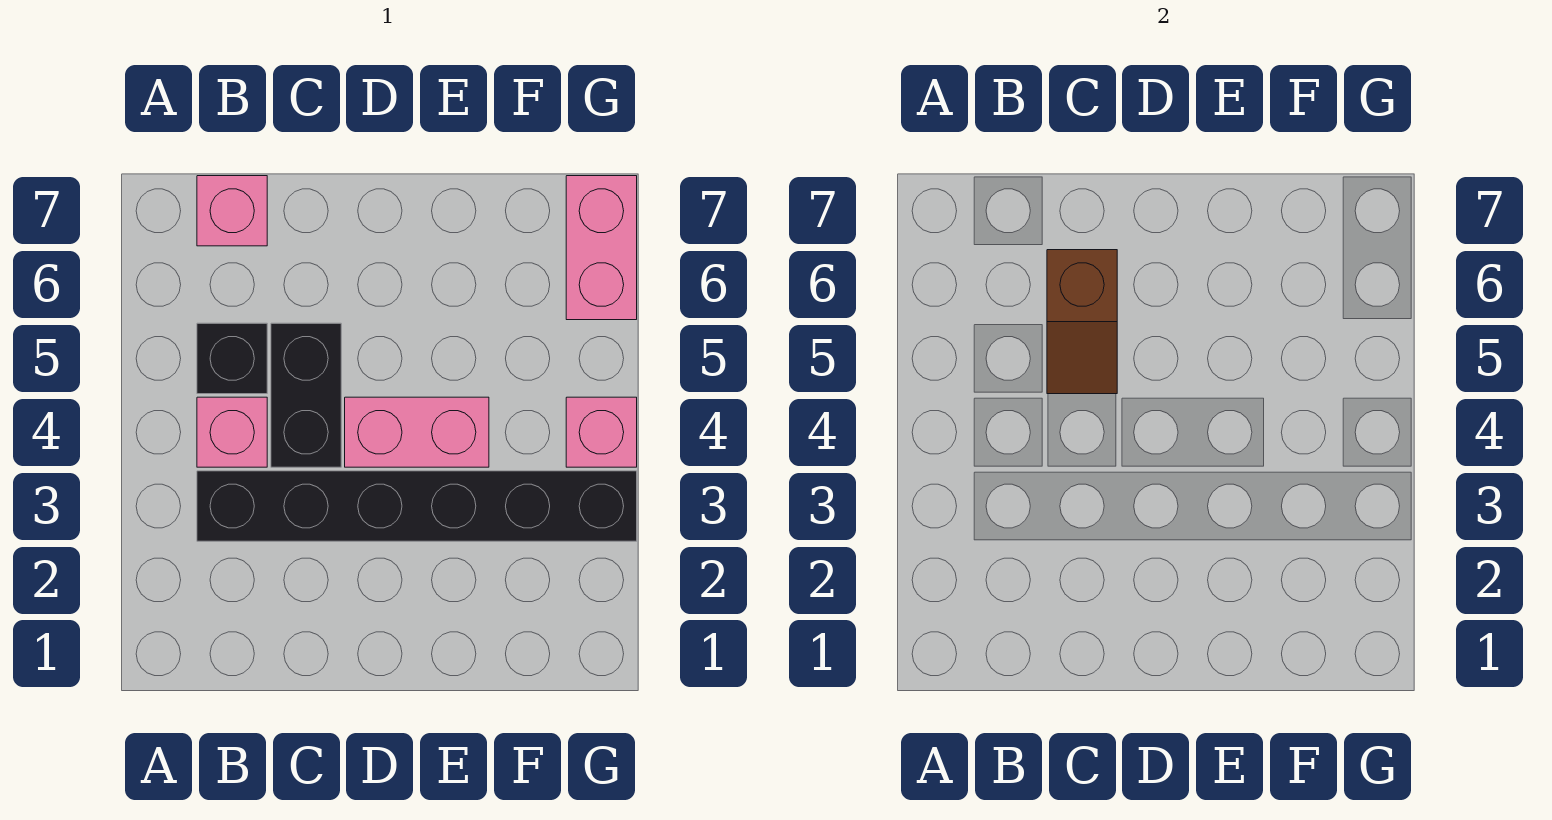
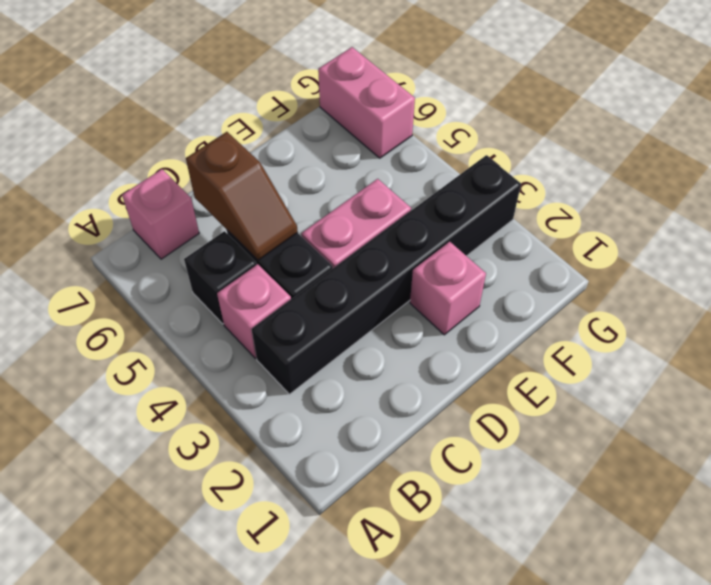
pink 1x1 brick [566,397,637,467] -> pink 1x1 brick moved to [410,242,486,335]

